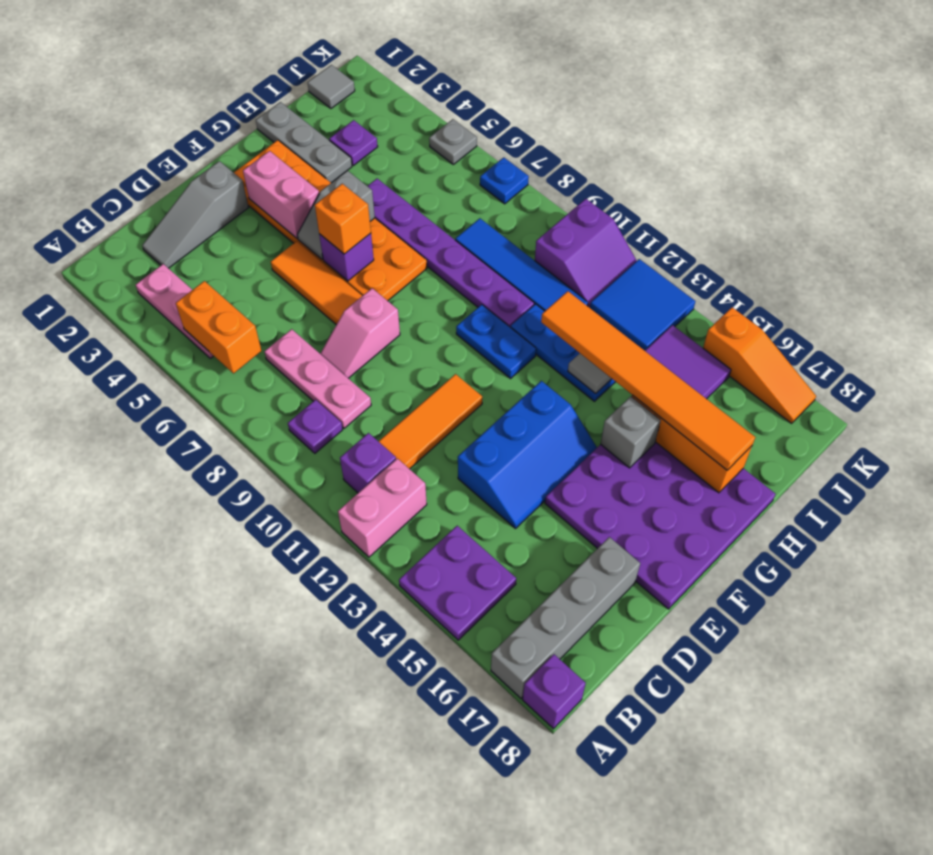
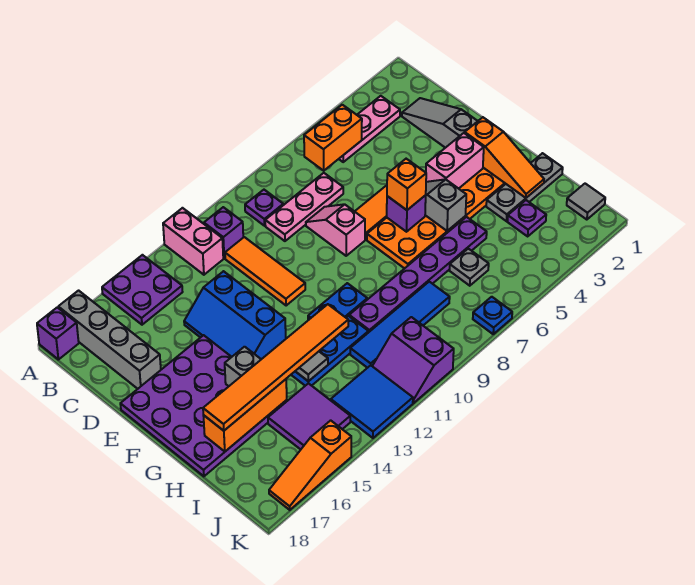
none -> orange 1x3 slope [465,117,544,198]
grey 1x1 plate [429,119,477,164] -> grey 1x1 plate moved to [450,249,489,286]

